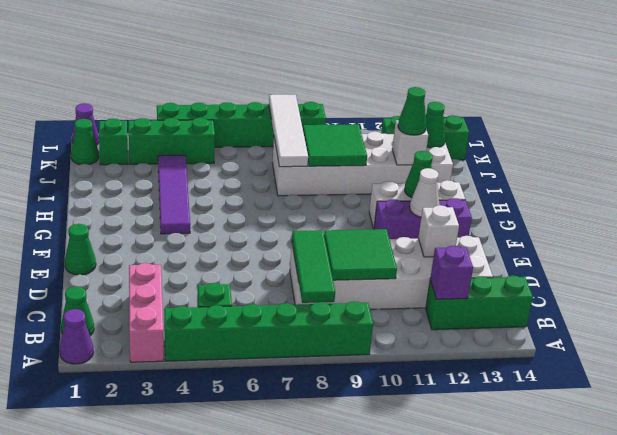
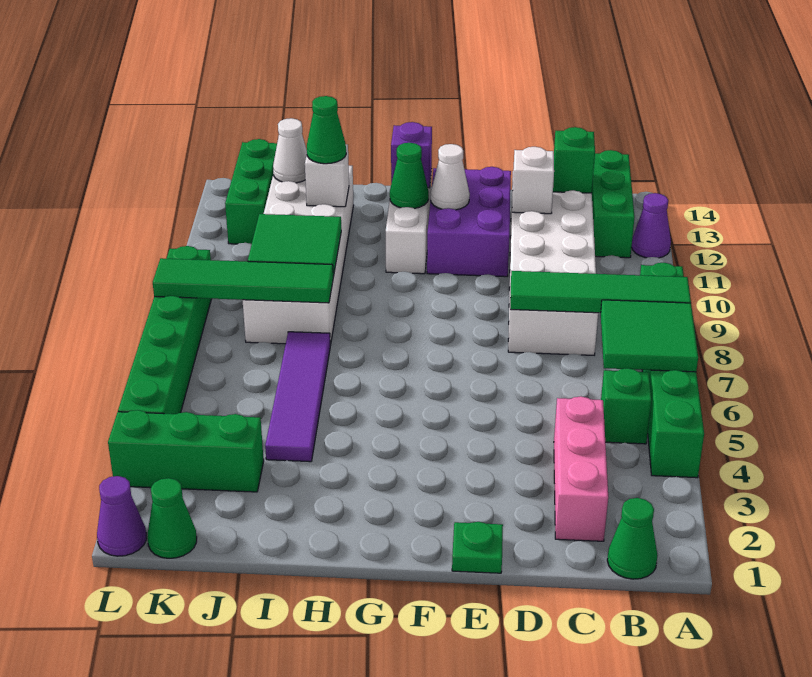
purple 1x1 cone [60,309,93,364] -> purple 1x1 cone moved to [632,193,671,258]
pink 1x3 brick [129,263,164,362] -> pink 1x3 brick turned to [554,396,608,541]
green 1x3 tile [292,230,335,303] -> green 1x4 tile [510,271,691,313]
purple 1x1 brick [430,246,473,299] -> purple 1x1 brick moved to [391,122,432,188]
green 2x2 tile [324,229,397,280] -> green 2x2 tile moved to [601,300,698,372]
green 1x1 cone [65,224,96,275] -> green 1x1 plate [452,522,503,573]
purple 1x3 brick [374,198,472,239] -> purple 2x3 brick [427,167,511,277]
purple 1x4 tile [158,155,190,234] -> purple 1x4 tile turned to [265,332,330,462]
white 1x4 tile [269,95,308,167] -> green 1x4 tile [153,258,333,303]
green 1x1 cone [426,102,446,148] -> white 1x1 cone [273,118,307,183]
green 1x1 brick [99,118,128,165] -> green 1x1 brick moved to [553,127,595,193]
green 1x3 brick [128,118,215,164] -> green 1x3 brick turned to [108,410,264,492]

